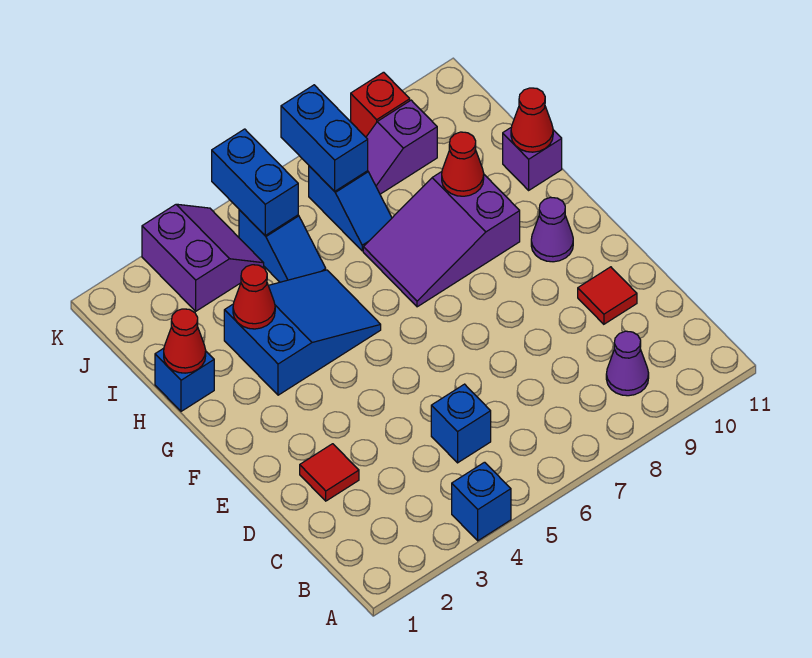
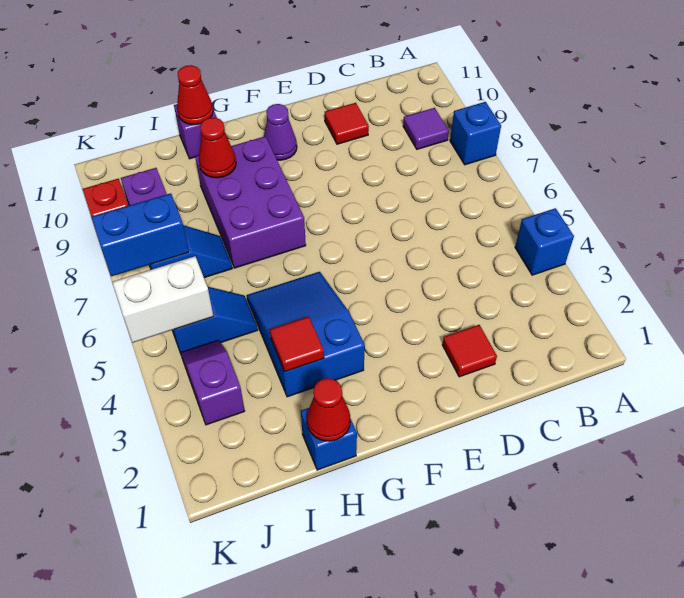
purple 1x1 cone [606,331,649,396] -> purple 1x1 tile [403,108,449,149]
blue 1x1 brick [431,384,491,463] -> blue 1x1 brick moved to [450,102,501,165]
purple 2x3 slope [363,172,520,307] -> purple 2x3 brick [195,136,306,268]
red 1x1 cone [233,265,275,329] -> red 1x1 tile [270,317,324,372]
purple 2x2 slope [142,204,264,311] -> purple 1x2 slope [181,340,245,425]
blue 1x2 brick [212,129,298,235] -> white 1x2 brick [112,256,213,343]

